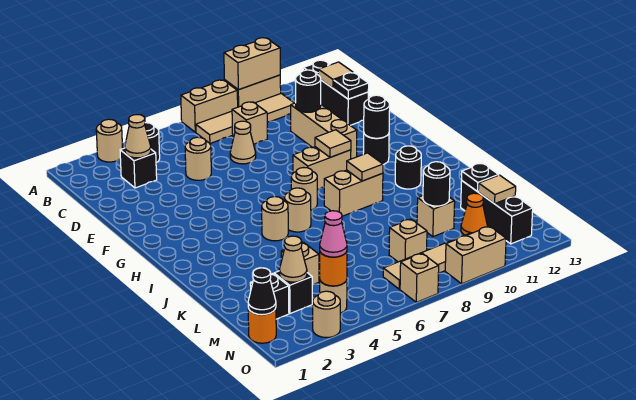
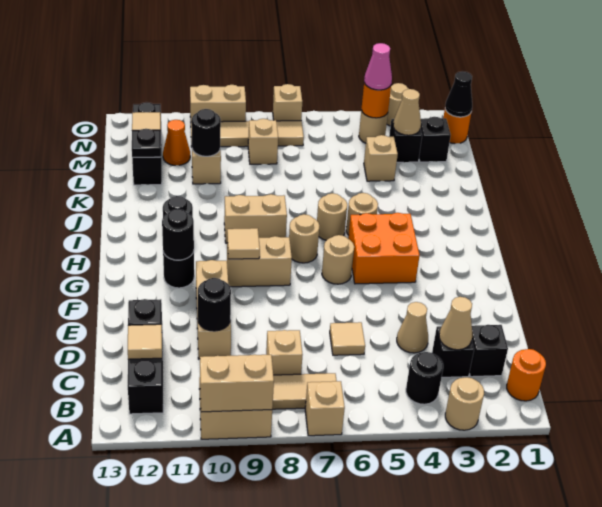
tan 1x2 brick [181,80,238,132] -> tan 1x1 brick [305,381,345,436]
none -> orange 1x1 round brick [507,349,546,401]
none -> black 1x1 brick [469,325,508,377]
tan 1x1 round brick [185,137,211,180] -> tan 1x1 round brick moved to [322,235,354,284]
tan 1x1 cone [230,121,256,164] -> tan 1x1 cone moved to [397,302,428,353]
none -> orange 2x2 brick [348,213,420,284]
tan 1x1 tile [347,153,383,181] -> tan 1x1 tile moved to [330,322,365,355]

